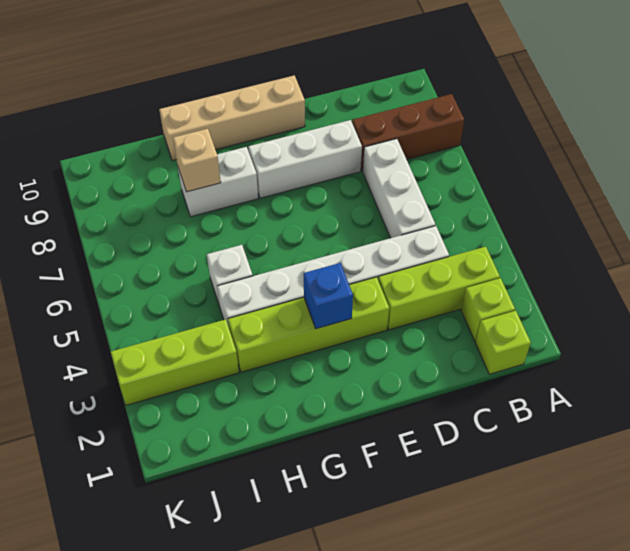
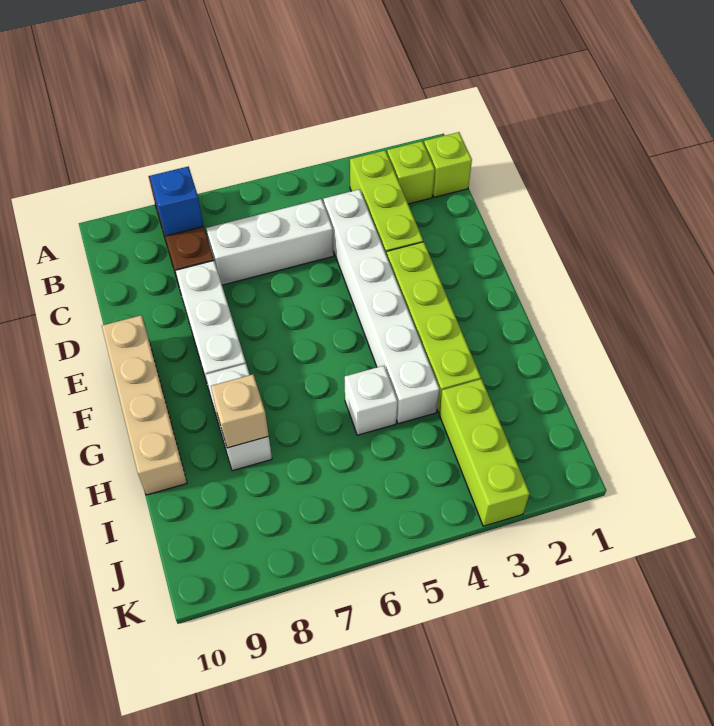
blue 1x1 brick [304,263,353,329] -> blue 1x1 brick moved to [150,167,204,236]

